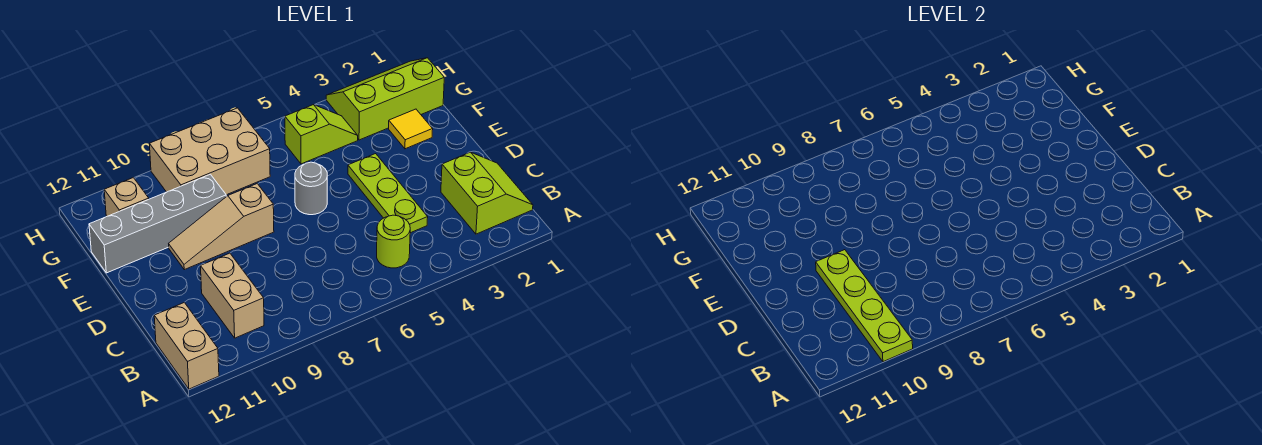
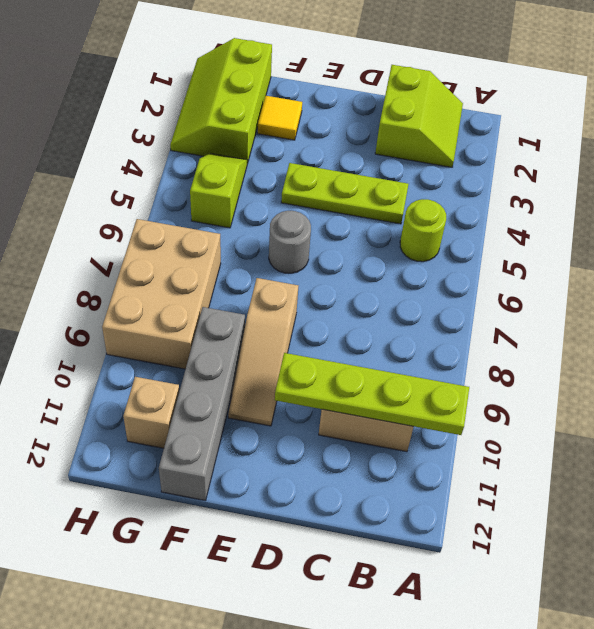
tan 1x2 brick [154,302,219,389] -> none
lime 2x2 slope [441,152,533,234] -> lime 2x2 slope turned to [375,65,463,167]

